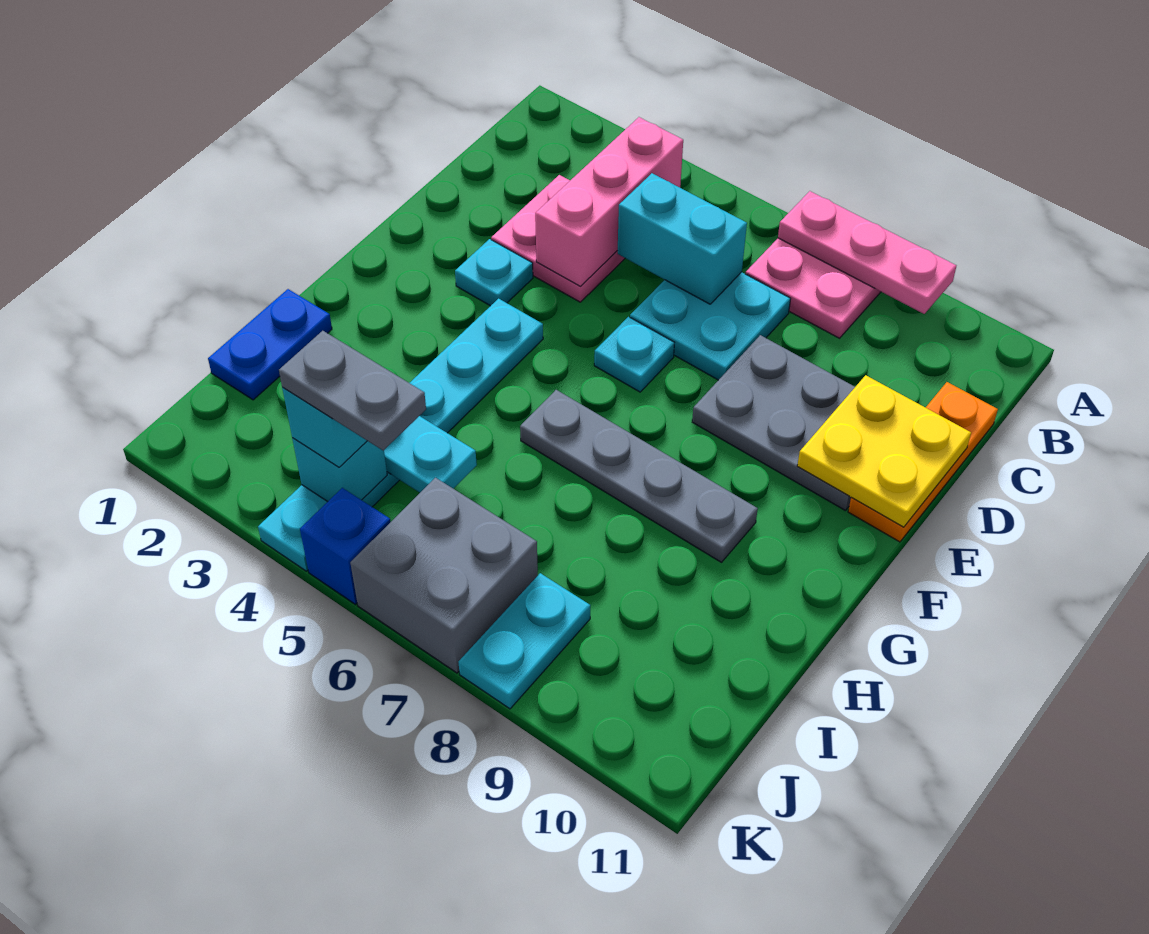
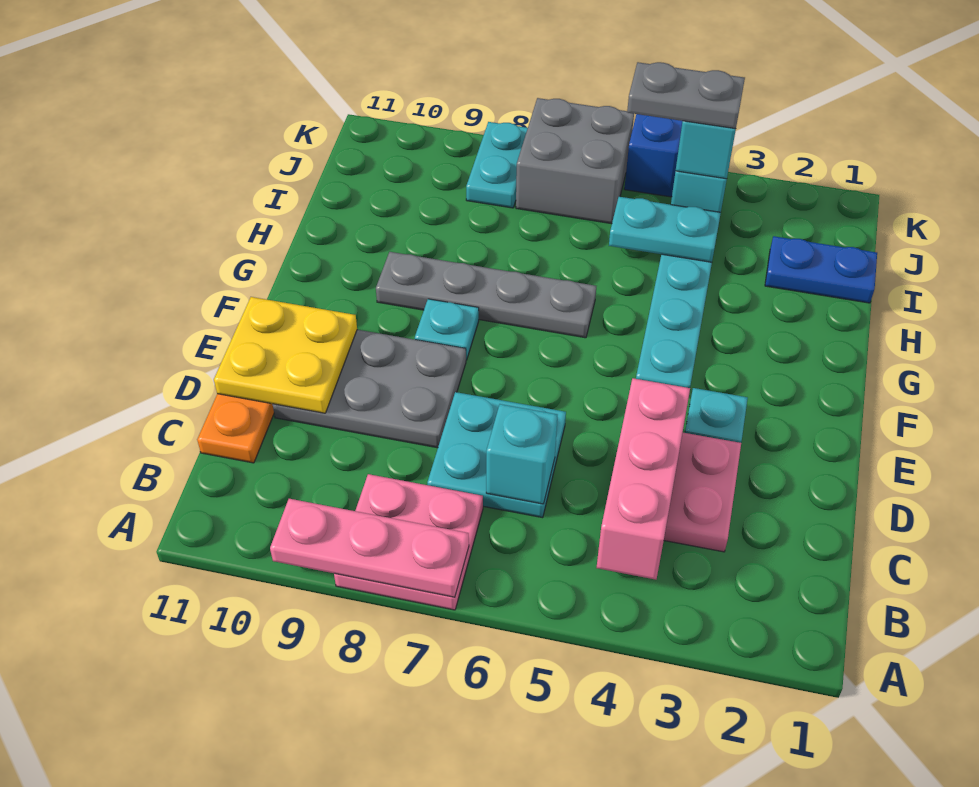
cyan 1x2 brick [618,173,747,304] -> cyan 1x1 brick [486,404,557,504]
cyan 1x1 plate [594,317,674,392] -> cyan 1x1 plate moved to [415,299,479,360]
blue 1x2 plate [208,289,332,400] -> blue 1x2 plate turned to [765,236,877,303]

